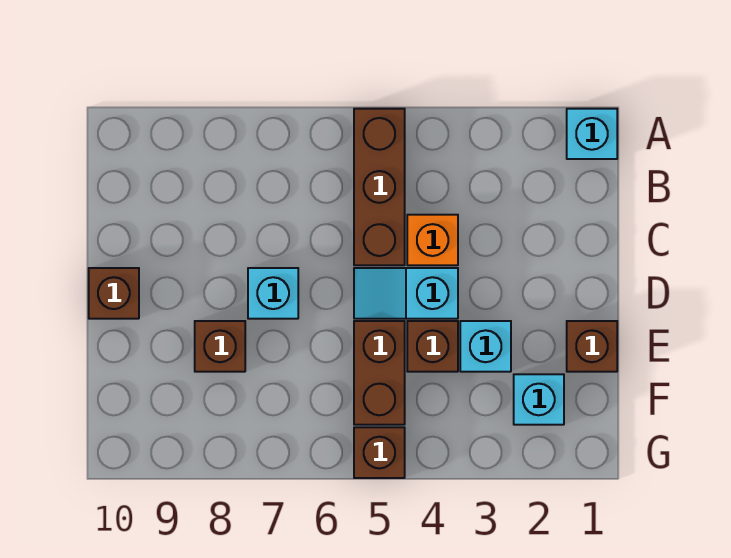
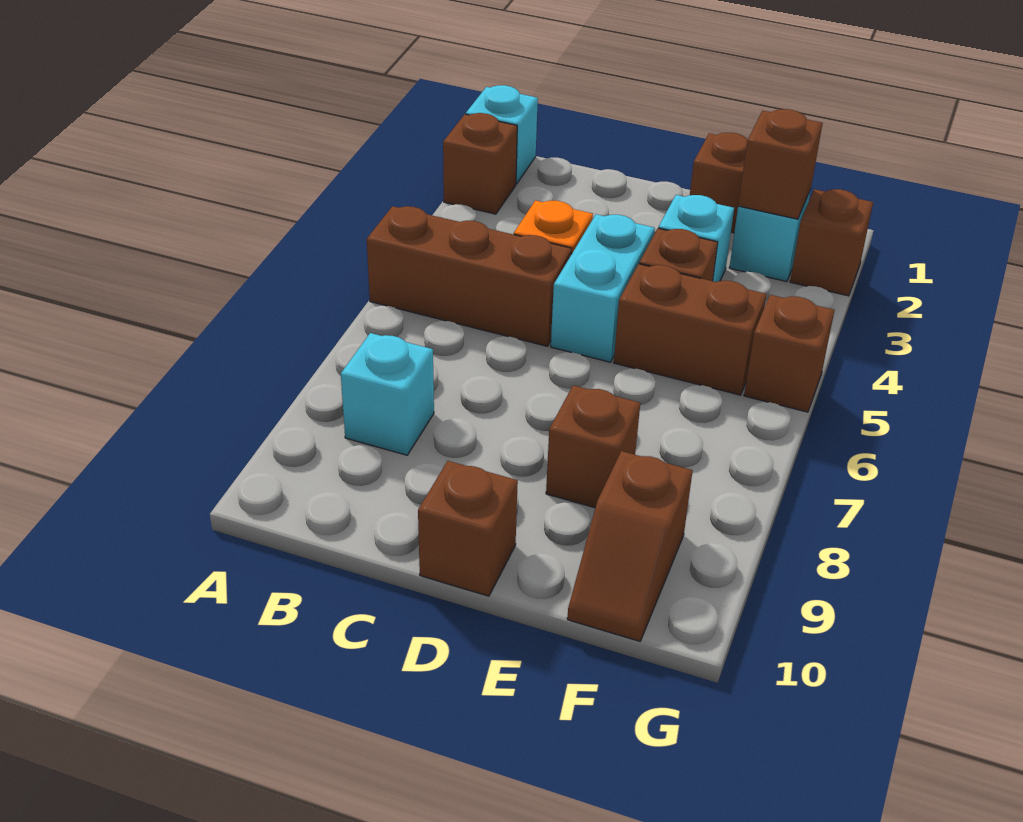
none -> brown 1x1 brick [443,113,517,214]
cyan 1x2 slope [354,268,458,319] -> cyan 1x2 brick [551,214,655,362]
cyan 1x1 brick [248,268,298,319] -> cyan 1x1 brick moved to [341,333,434,455]
none -> brown 1x1 brick [738,109,823,219]
none -> brown 1x2 slope [567,451,693,641]
none -> brown 1x1 brick [790,189,873,296]

